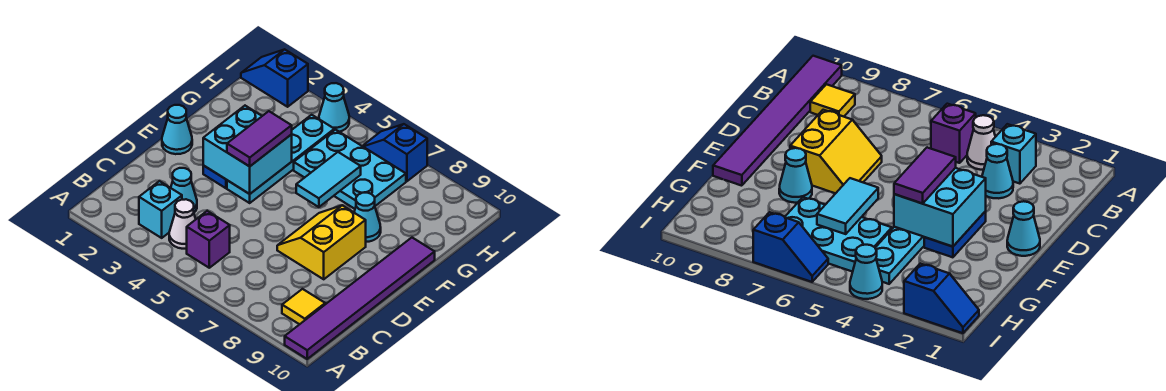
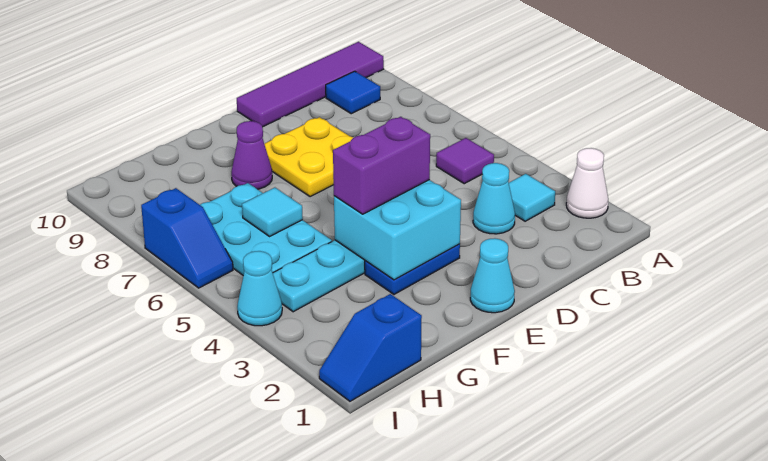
purple 1x6 tile [285,238,435,359] -> purple 1x4 tile [237,42,384,127]
cyan 1x1 brick [139,181,182,238] -> cyan 1x1 tile [509,174,555,221]
white 1x1 cone [169,199,196,249] -> white 1x1 cone moved to [566,148,608,218]
purple 1x1 brick [187,211,230,268] -> purple 1x1 tile [436,138,494,184]
yellow 1x1 tile [282,289,325,324] -> blue 1x1 tile [326,71,380,114]
yellow 2x2 slope [277,205,366,279] -> yellow 2x2 plate [264,117,353,197]
purple 1x2 tile [227,111,292,166] -> purple 1x2 brick [333,117,430,214]
cyan 1x2 tile [296,152,361,207] -> cyan 1x1 tile [242,188,303,236]
cyan 1x1 cone [354,193,381,242] -> purple 1x1 cone [231,121,272,189]
blue 1x2 slope [241,50,308,107] -> blue 1x2 slope turned to [319,294,422,401]

